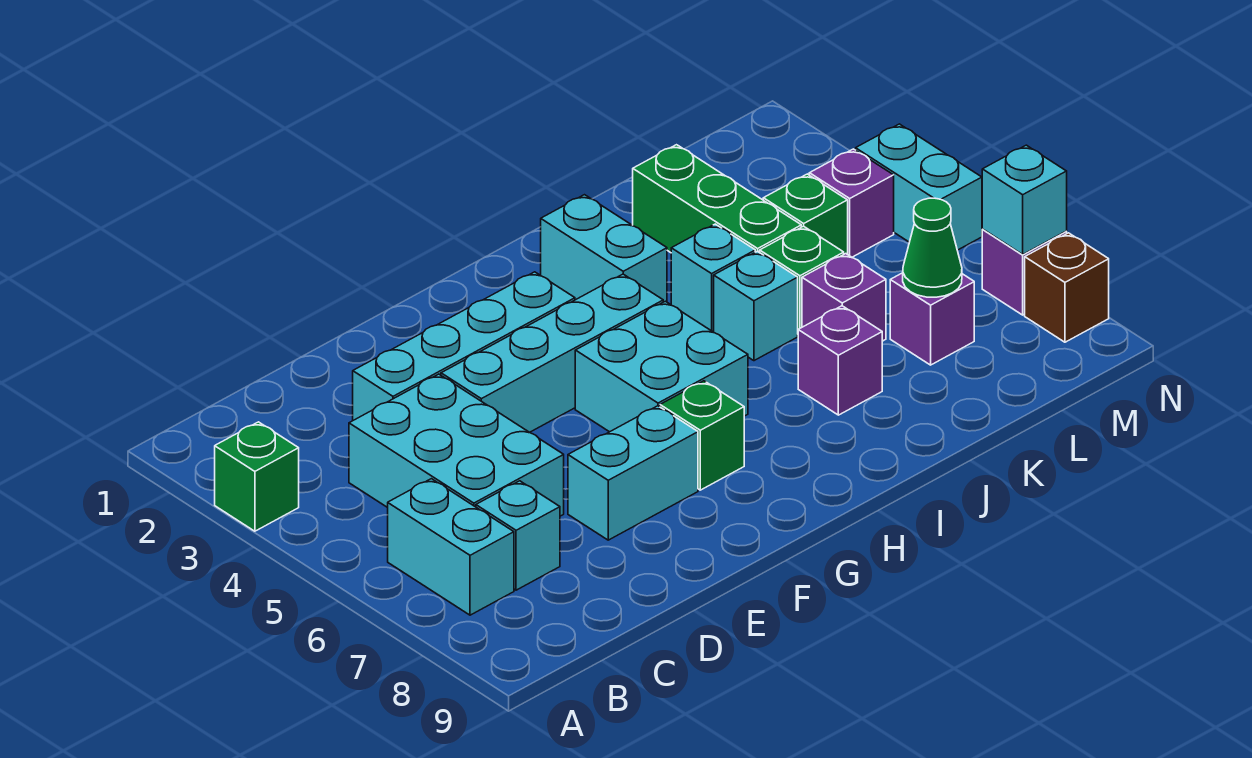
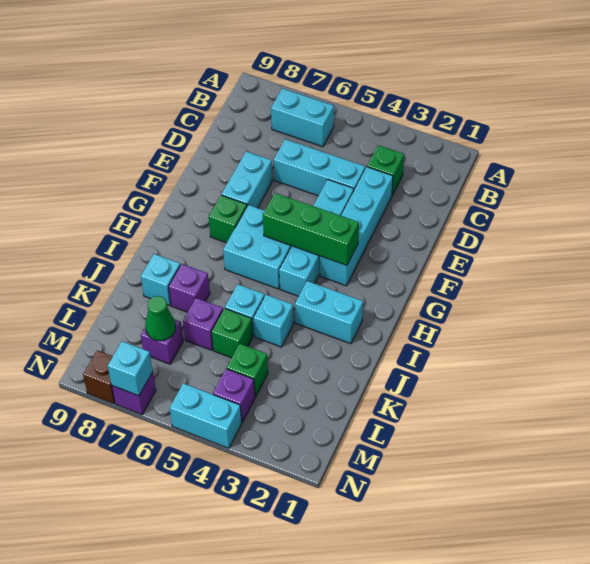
green 1x1 brick [215,422,299,531] -> green 1x1 brick moved to [367,145,404,195]
cyan 2x3 brick [349,374,564,516] -> cyan 1x3 brick [274,139,365,196]
cyan 1x1 brick [476,481,560,590] -> cyan 1x1 brick moved to [141,254,180,306]
green 1x3 brick [633,145,801,253] -> green 1x3 brick moved to [263,193,359,265]

